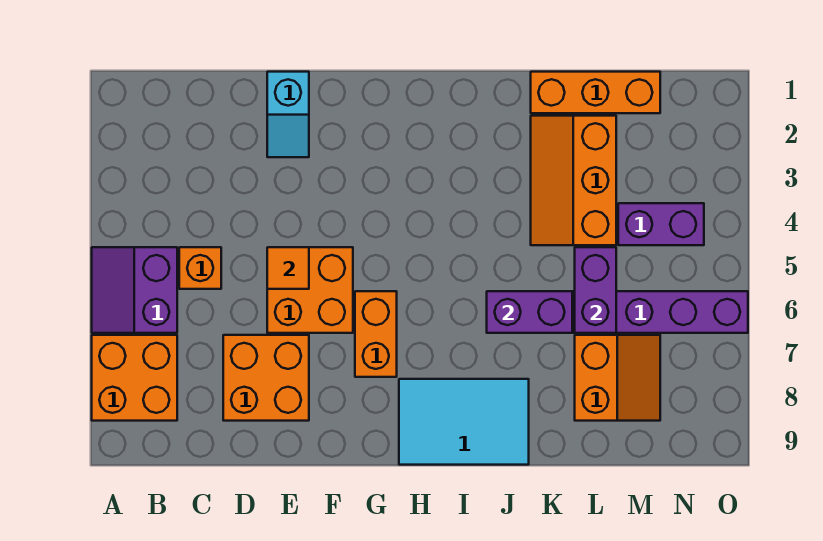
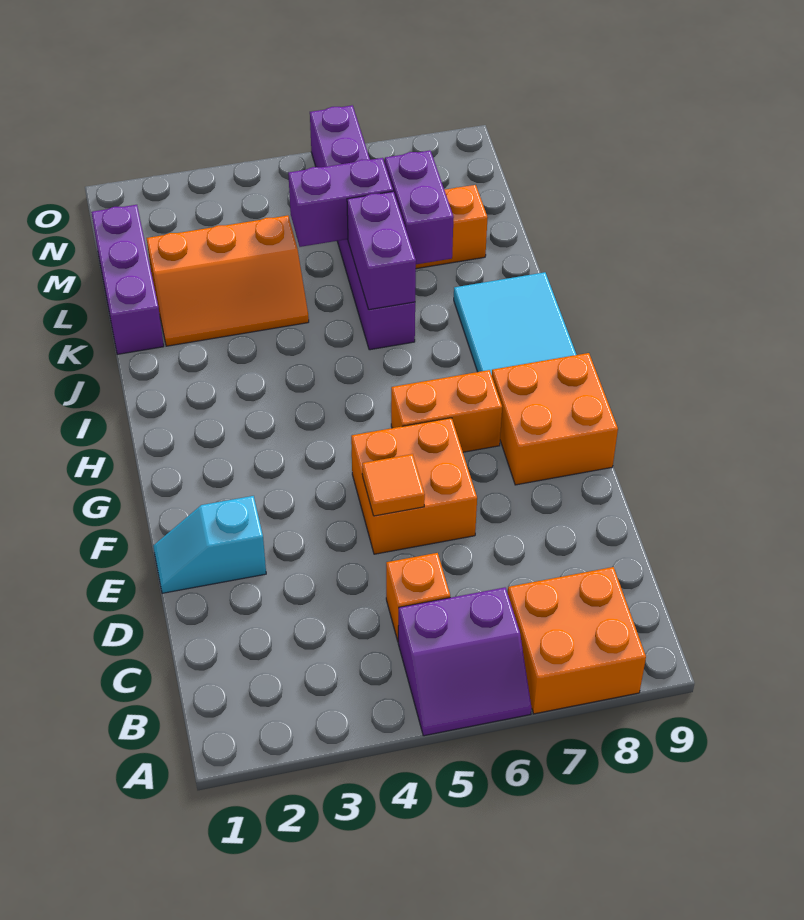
orange 2x2 brick [223,335,309,421] -> orange 2x2 brick moved to [492,353,618,485]
cyan 1x2 slope [267,72,309,157] -> cyan 1x2 slope turned to [153,496,266,593]
orange 1x3 brick [531,72,660,113] -> purple 1x3 brick [91,205,164,354]
purple 1x2 brick [618,203,704,245] -> purple 1x2 brick moved to [385,150,454,264]

